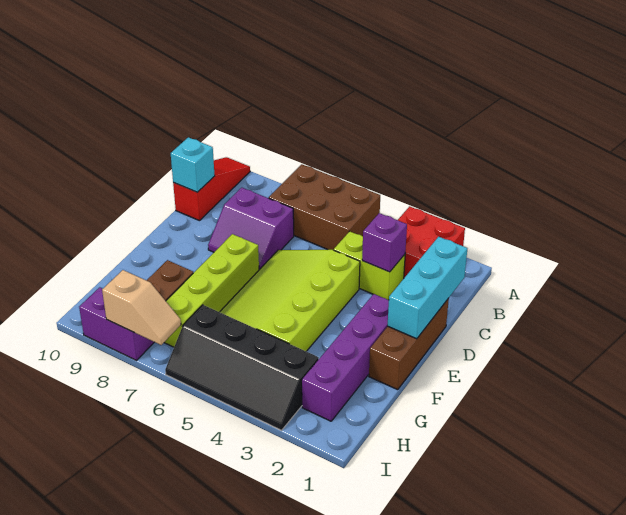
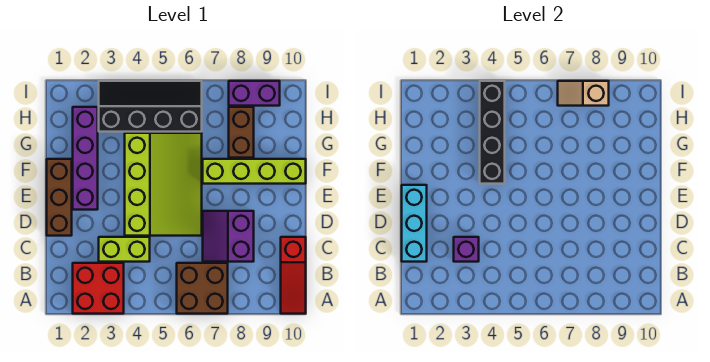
brown 2x3 brick [269,164,380,250] -> brown 2x2 brick [177,263,228,314]
purple 2x2 slope [208,188,294,270] -> purple 2x2 slope turned to [203,211,254,262]
cyan 1x1 brick [171,137,215,192] -> none
lime 1x4 brick [164,234,259,347] -> lime 1x4 brick turned to [203,159,306,184]
none -> black 1x4 brick [480,81,505,184]

